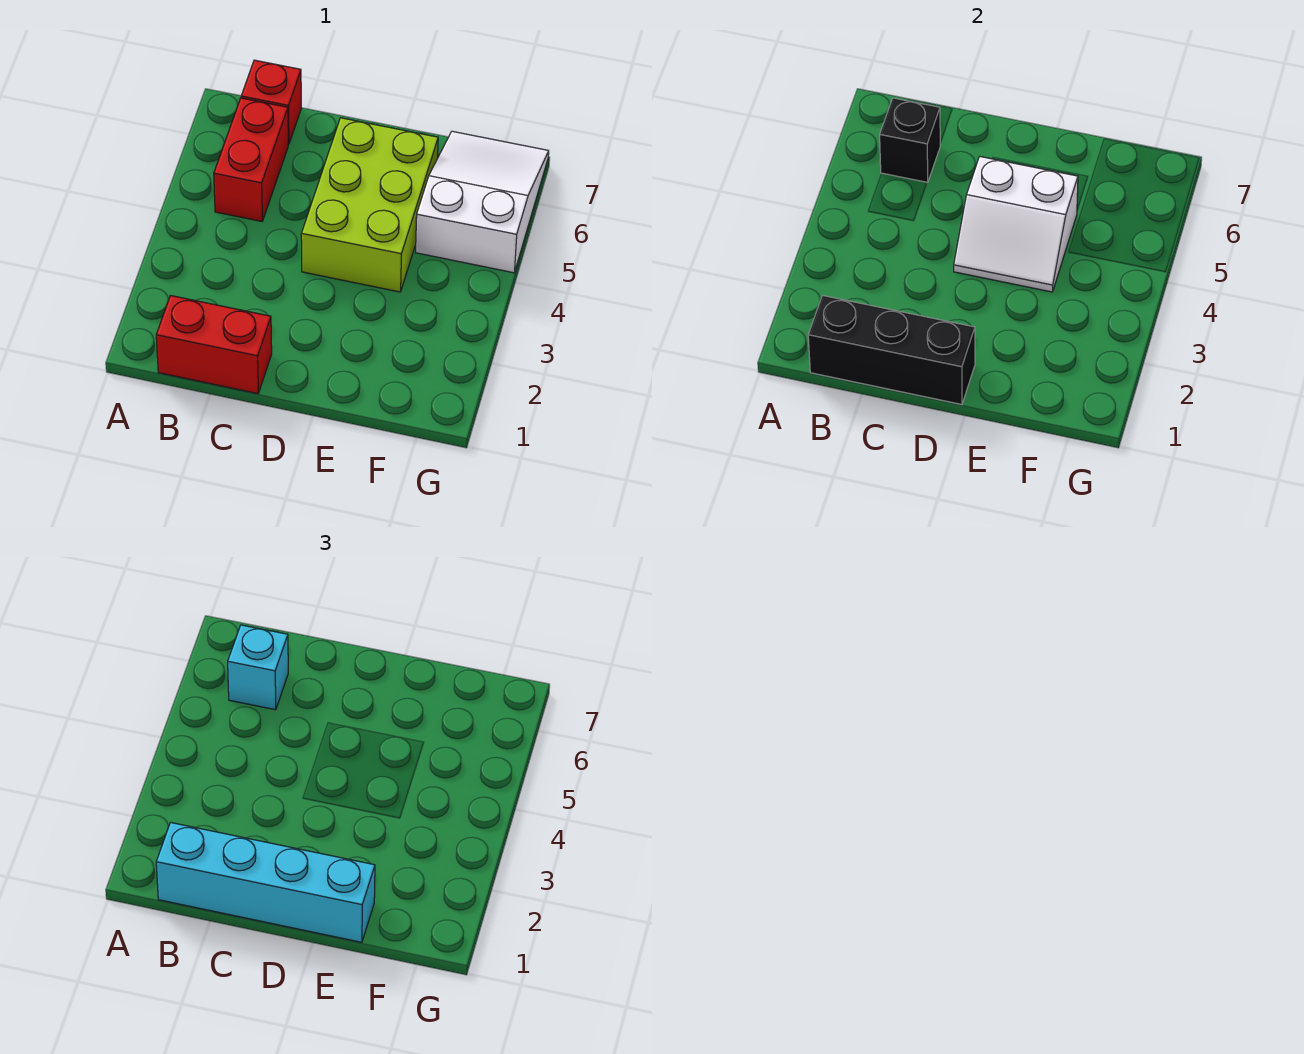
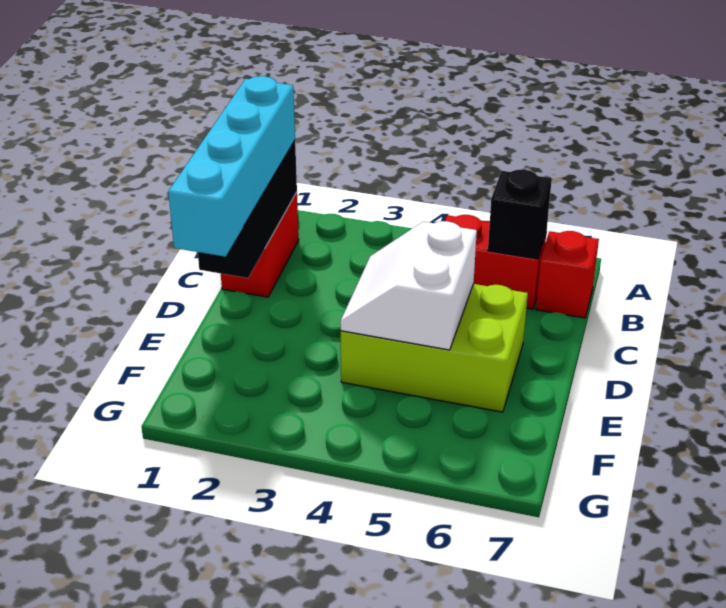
cyan 1x1 brick [228,625,288,710] -> none
white 2x3 slope [416,131,549,273] -> none

